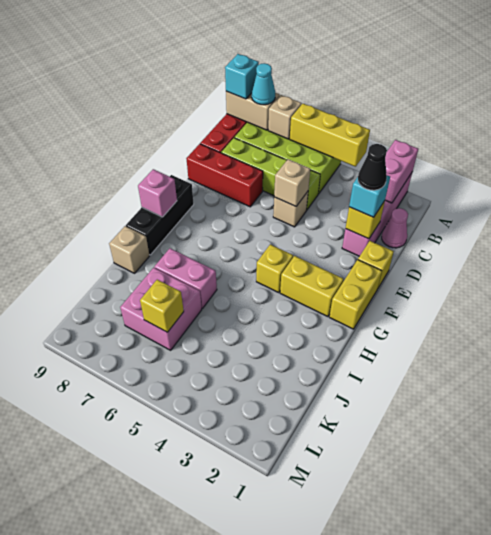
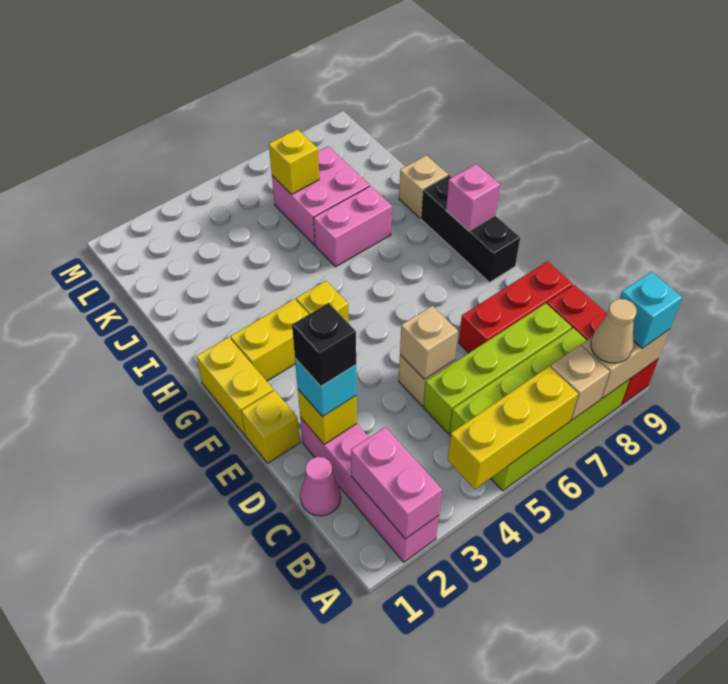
cyan 1x1 cone [252,63,275,105] -> tan 1x1 cone [591,299,636,363]
black 1x1 cone [358,144,387,190] -> black 1x1 brick [292,303,356,386]

